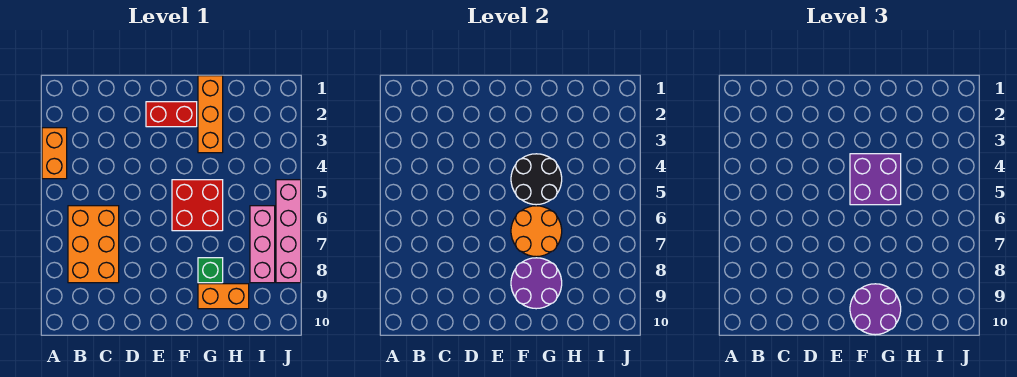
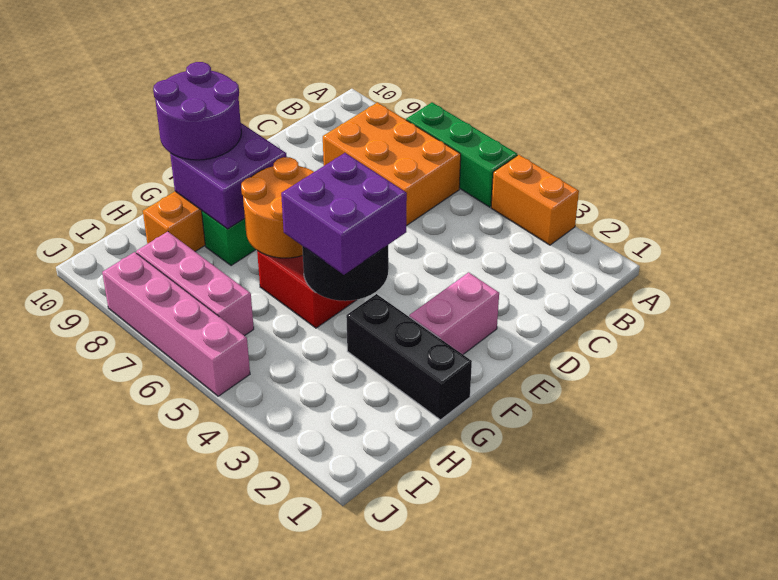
none -> green 1x3 brick [406,103,517,207]
red 1x2 brick [146,102,197,127] -> pink 1x2 brick [409,272,499,354]
purple 2x2 round brick [511,258,562,309] -> purple 2x2 brick [170,123,286,229]
orange 1x3 brick [198,76,223,153] -> black 1x3 brick [346,294,472,420]

